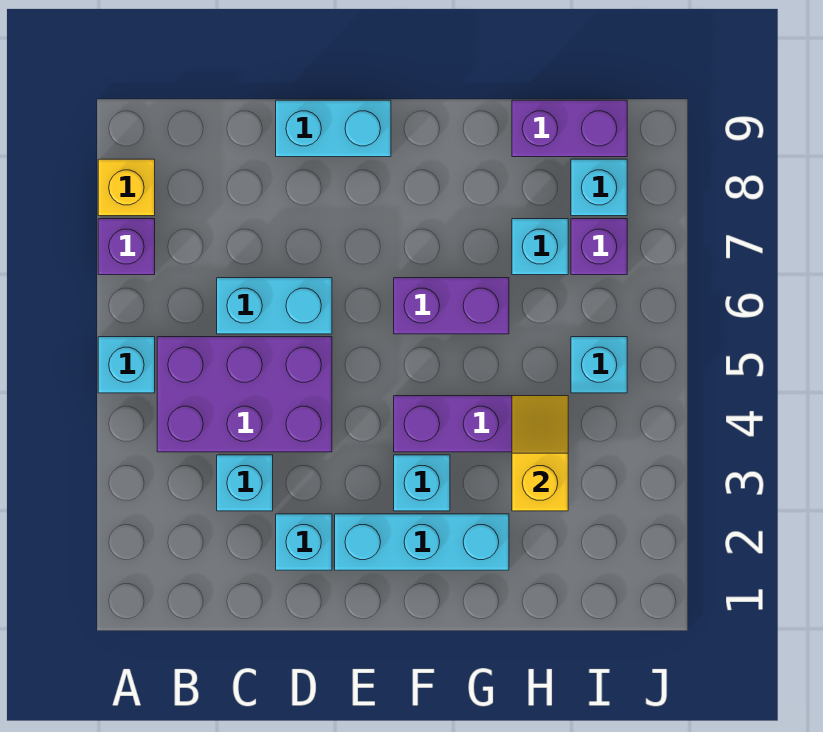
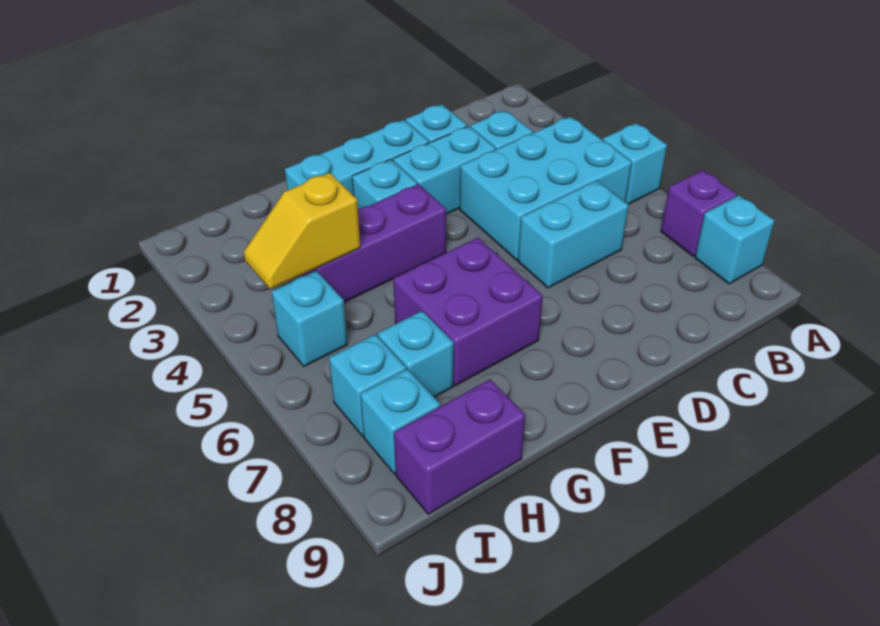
yellow 1x1 brick [98,159,155,216] -> cyan 1x1 brick [695,195,775,284]
purple 2x3 brick [157,337,332,452] -> cyan 2x3 brick [460,117,632,260]
cyan 1x2 brick [276,100,391,157] -> cyan 1x2 brick moved to [393,126,496,214]
purple 1x2 brick [394,278,509,334] -> purple 2x2 brick [393,238,543,386]
yellow 1x2 slope [512,396,568,511] -> yellow 1x2 slope turned to [244,173,360,289]
purple 1x1 brick [571,219,627,275] -> cyan 1x1 brick [329,334,406,436]

